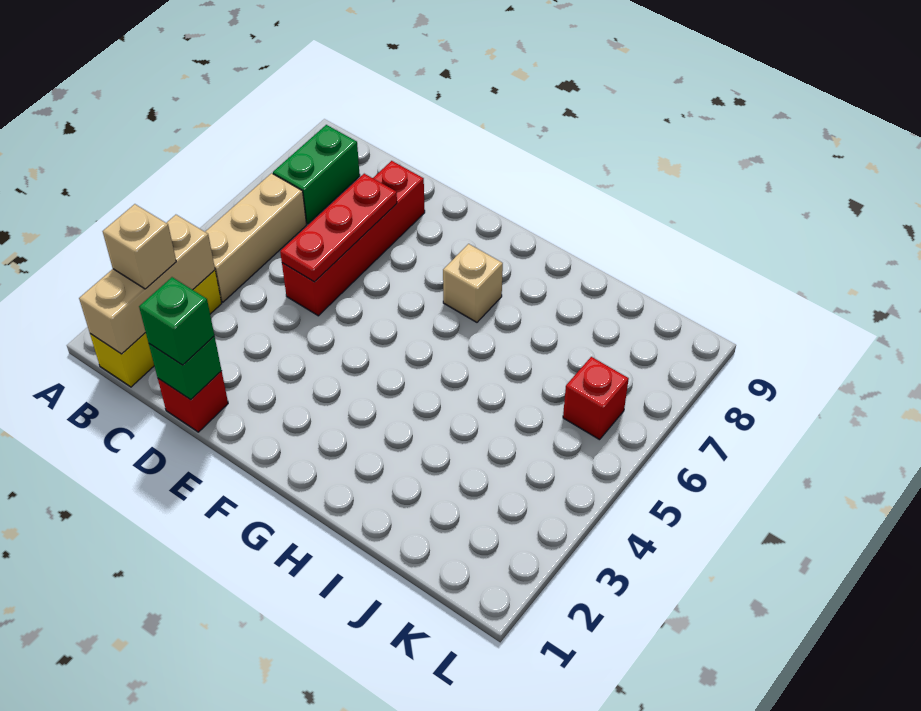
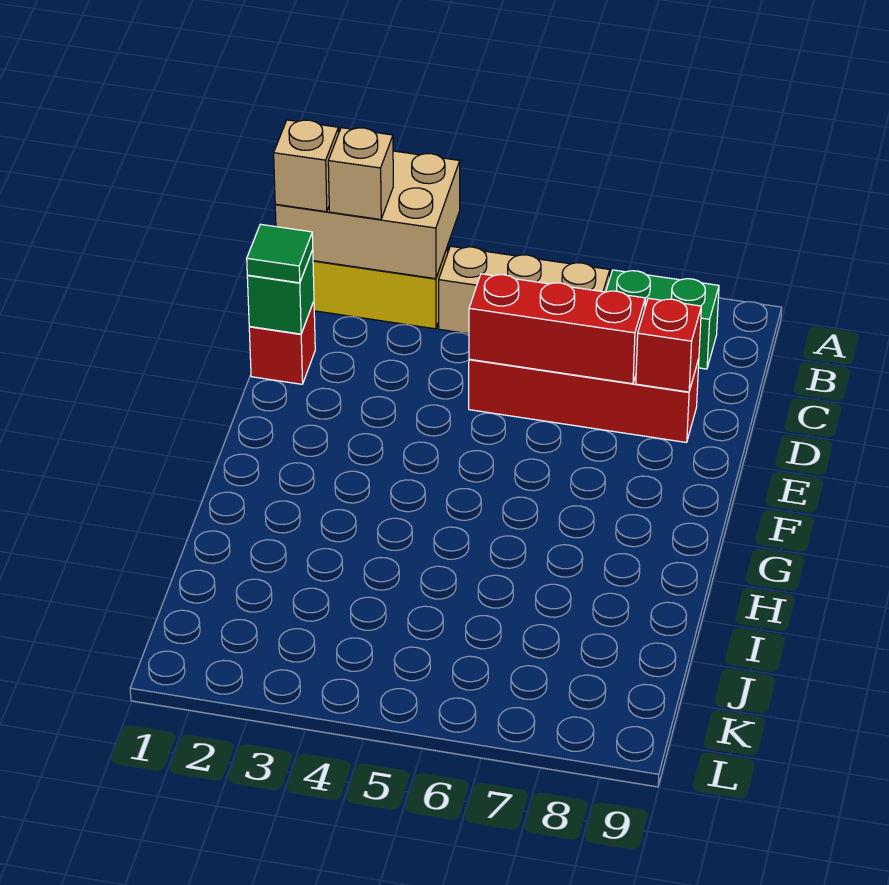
tan 1x3 brick [79,215,215,354] -> tan 2x3 brick [275,151,460,279]
green 1x1 brick [139,277,214,365] -> green 1x1 tile [247,224,313,283]
red 1x3 plate [280,174,397,282] -> red 1x3 brick [469,274,645,384]
tan 1x1 brick [443,244,503,322] -> tan 1x1 brick moved to [274,120,339,212]
red 1x1 brick [563,357,629,440] -> red 1x1 brick moved to [636,298,701,392]

